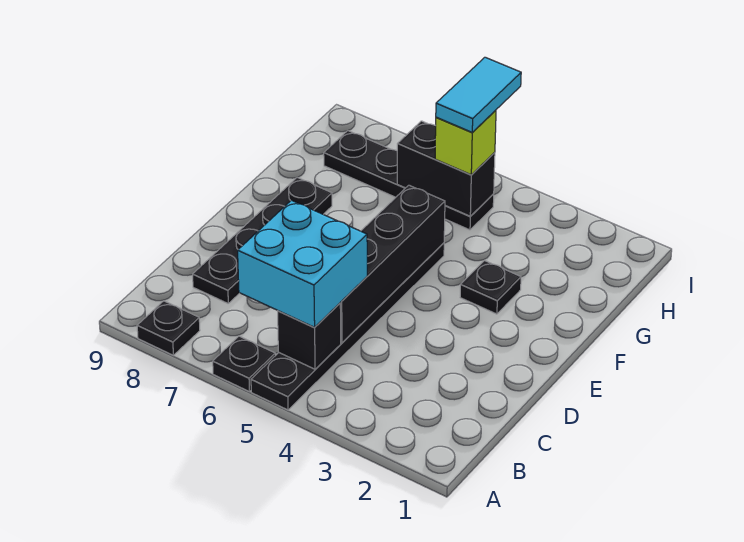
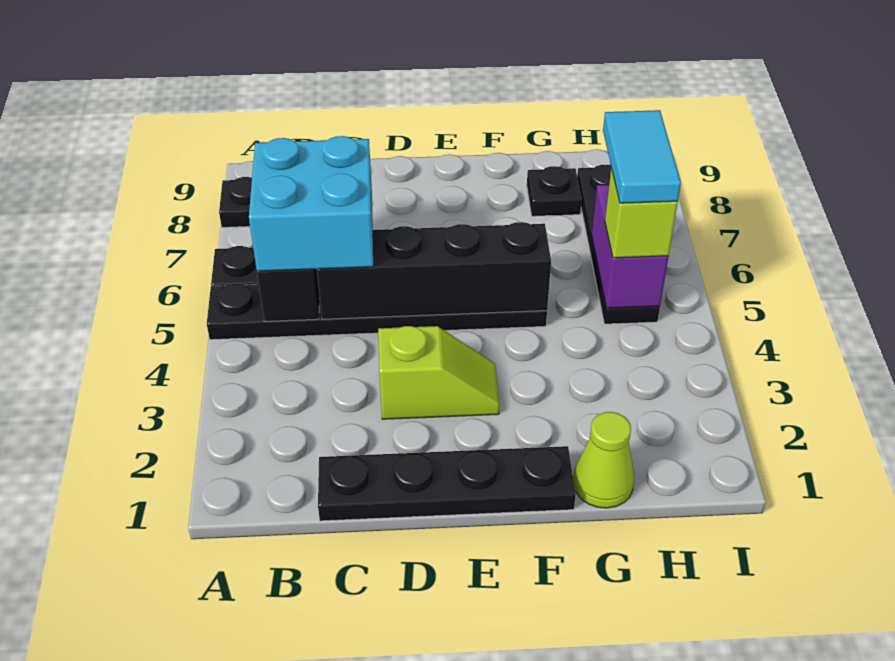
black 1x4 plate [193,177,332,303] -> black 1x4 plate moved to [318,446,576,521]
none -> lime 1x2 slope [378,326,500,419]
black 1x1 plate [460,261,521,314] -> black 1x1 plate moved to [527,166,582,216]
none -> lime 1x1 cone [573,412,634,508]
black 1x2 brick [397,121,495,216] -> purple 1x2 brick [592,185,668,308]
cyan 1x2 tile [436,57,521,132] -> cyan 1x2 tile turned to [603,110,681,203]

